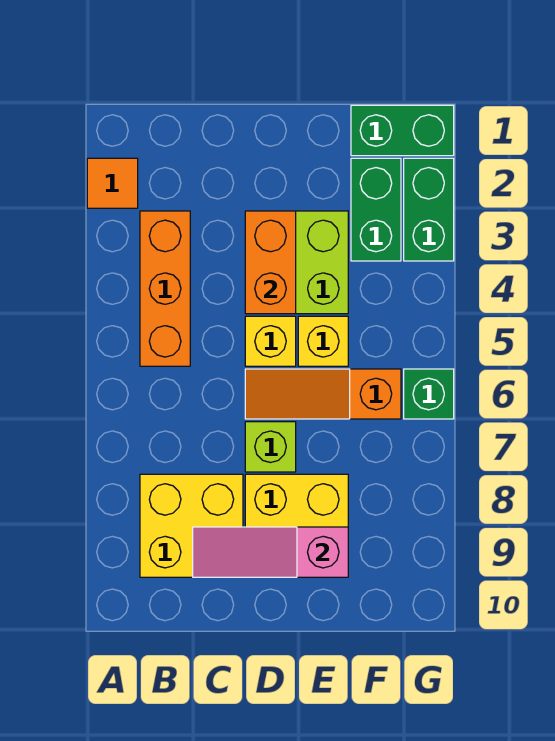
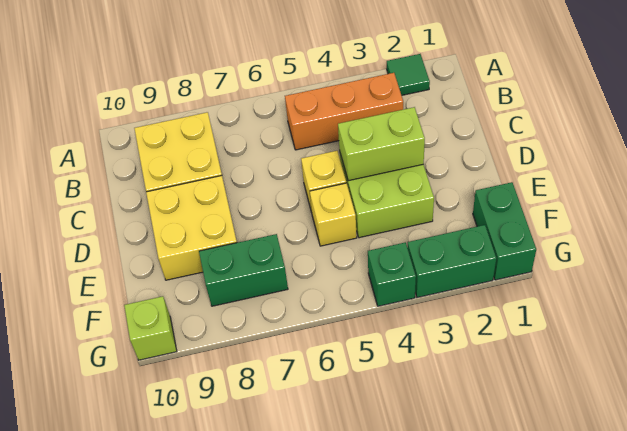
orange 1x1 tile [87,158,138,208] -> green 1x1 tile [387,54,430,95]
pink 1x3 slope [193,527,348,577] -> none
orange 1x2 brick [245,211,296,314] -> lime 1x2 brick [338,107,425,181]
orange 1x3 slope [245,369,401,419] -> none
lime 1x1 brick [245,422,296,472] -> lime 1x1 brick moved to [124,296,177,360]
green 1x2 brick [351,158,401,261] -> green 1x2 brick moved to [199,234,288,306]
green 1x1 brick [404,369,454,419] -> green 1x1 brick moved to [368,242,416,306]

